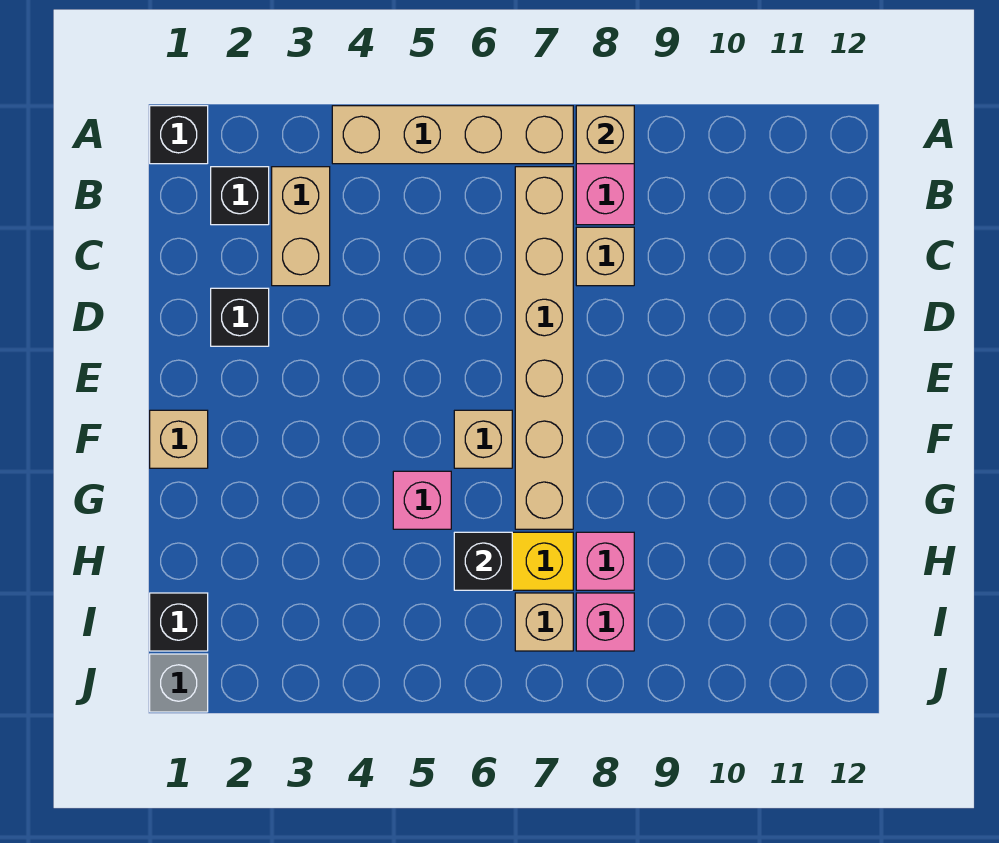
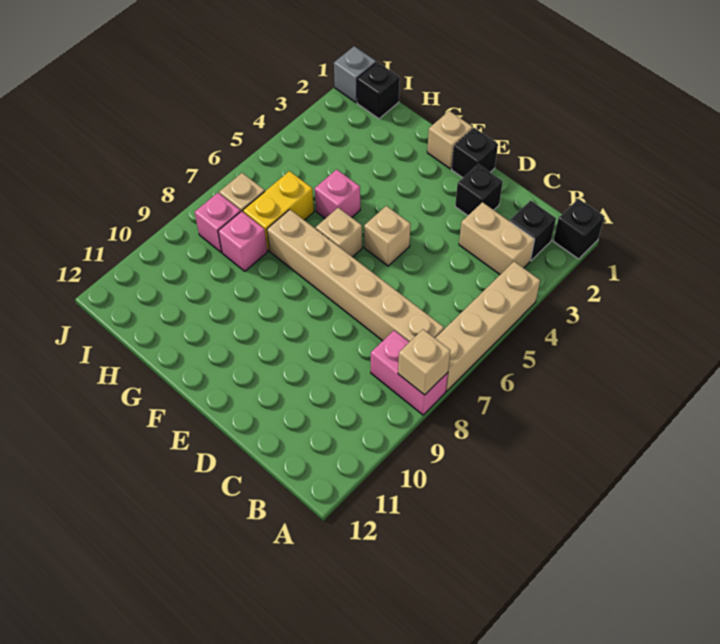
tan 1x1 brick [576,227,634,286] -> tan 1x1 brick moved to [364,206,411,266]
black 1x1 brick [454,532,512,590] -> black 1x1 brick moved to [452,128,498,178]

